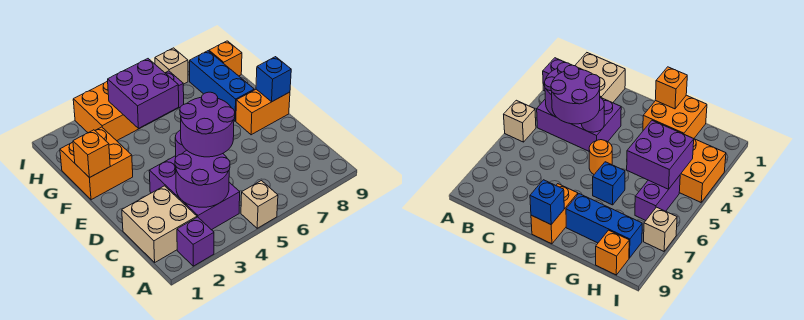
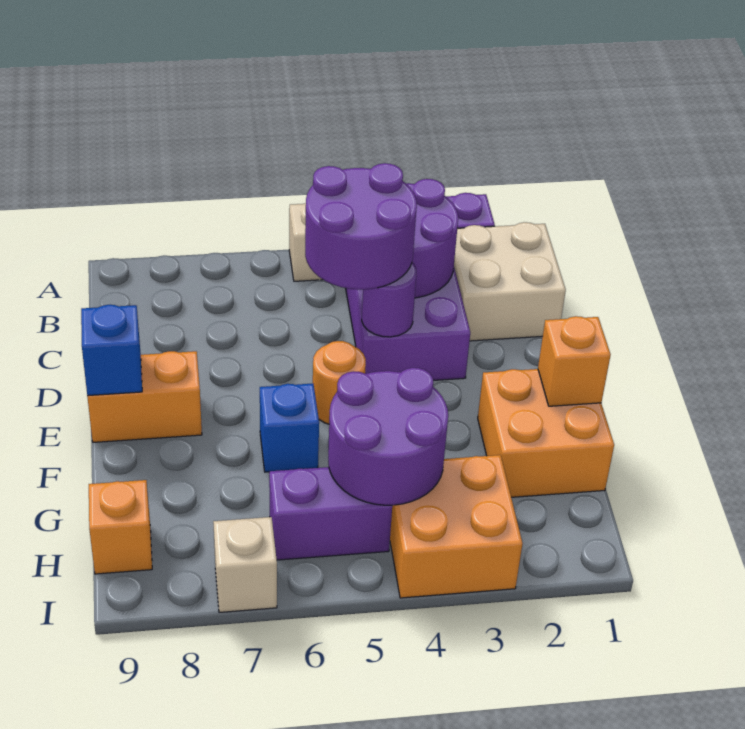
blue 1x3 brick [190,51,254,121] -> none
purple 2x2 brick [108,59,179,128] -> purple 2x2 round brick [328,368,448,505]

